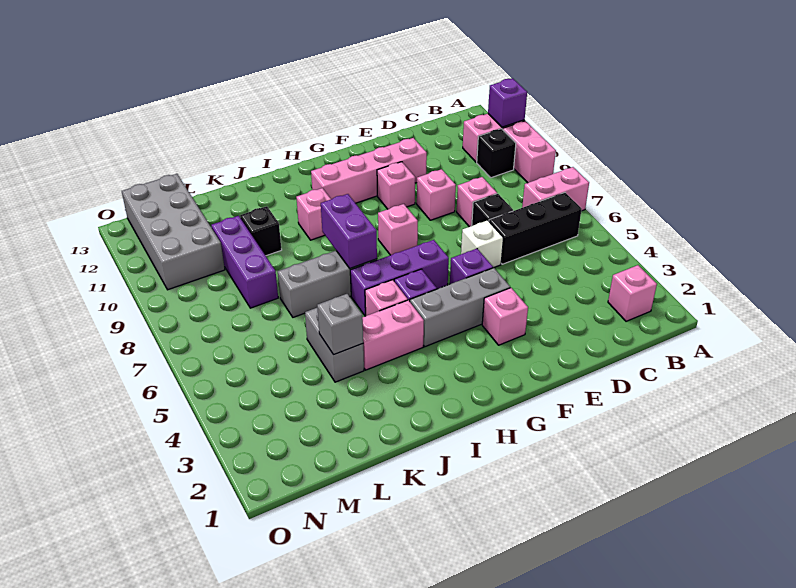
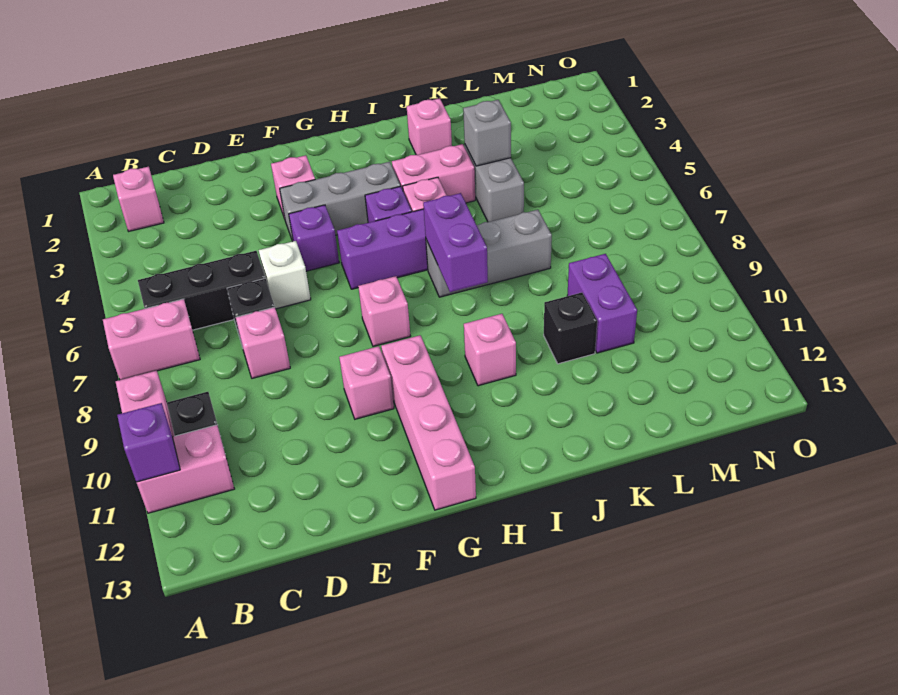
pink 1x1 brick [417,169,456,220] -> pink 1x1 brick moved to [407,98,452,155]
pink 1x4 brick [311,138,427,203] -> pink 1x4 brick turned to [381,335,476,510]
purple 1x3 brick [211,216,278,308] -> purple 1x2 brick [567,254,637,353]
grey 2x4 brick [122,174,225,290] -> none

